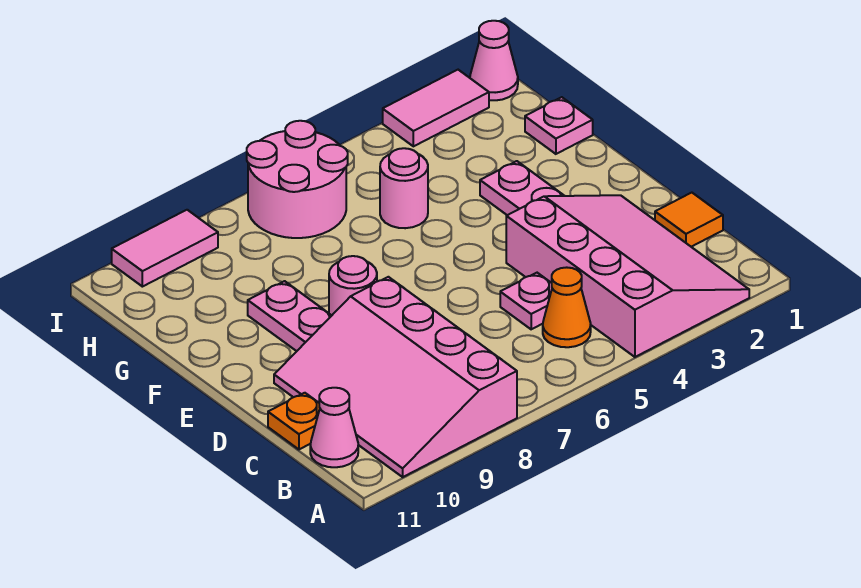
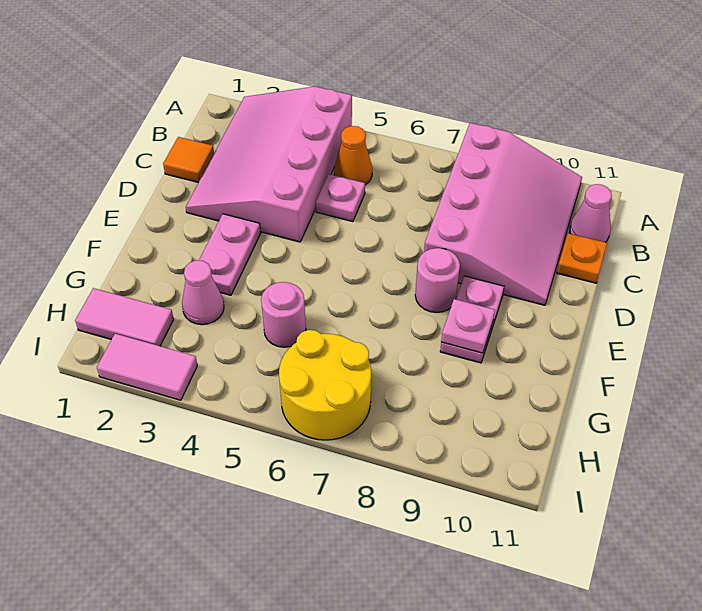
pink 1x1 plate [525,97,593,154] -> pink 1x1 plate moved to [441,299,495,353]
pink 2x2 round brick [247,121,348,238] -> yellow 2x2 round brick [279,330,371,440]
pink 1x1 cone [470,21,518,100] -> pink 1x1 cone moved to [182,260,224,325]
pink 1x2 tile [112,210,218,287] -> pink 1x2 tile moved to [75,288,174,346]

